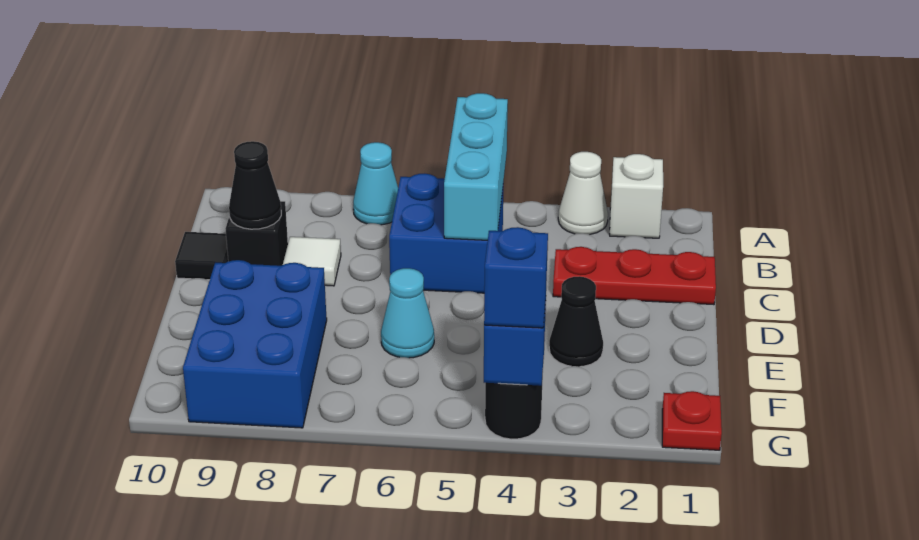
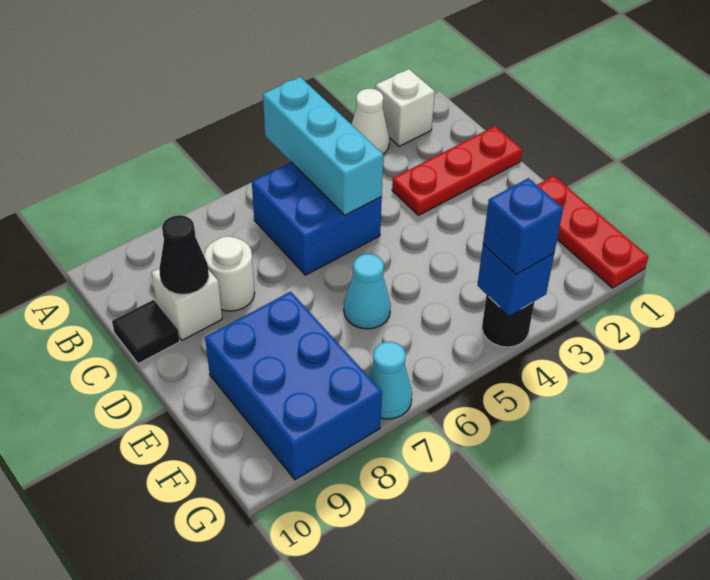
cyan 1x1 cone [353,142,398,225] -> cyan 1x1 cone moved to [368,342,412,419]
white 1x1 tile [283,237,341,286] -> white 1x1 round brick [204,236,255,311]
black 1x1 brick [226,201,288,266] -> white 1x1 brick [151,269,222,340]
black 1x1 cone [549,276,603,367] -> none
red 1x1 plate [662,391,722,450] -> red 1x3 plate [537,176,649,288]

